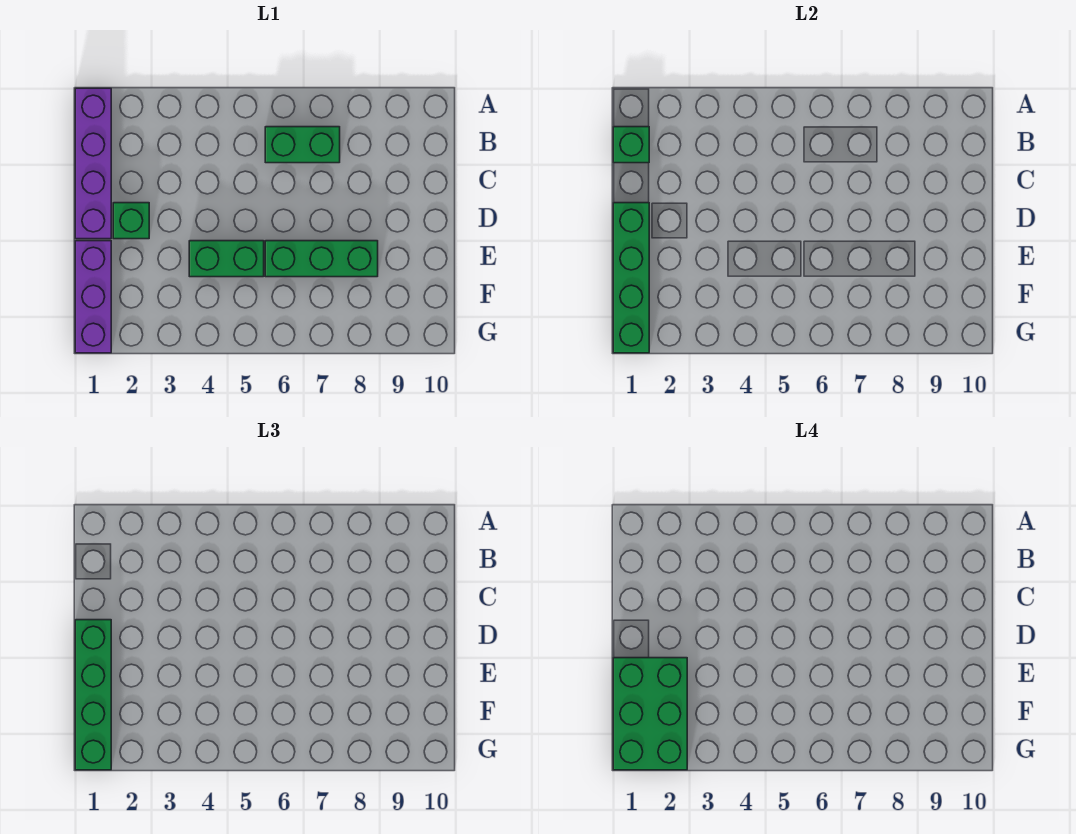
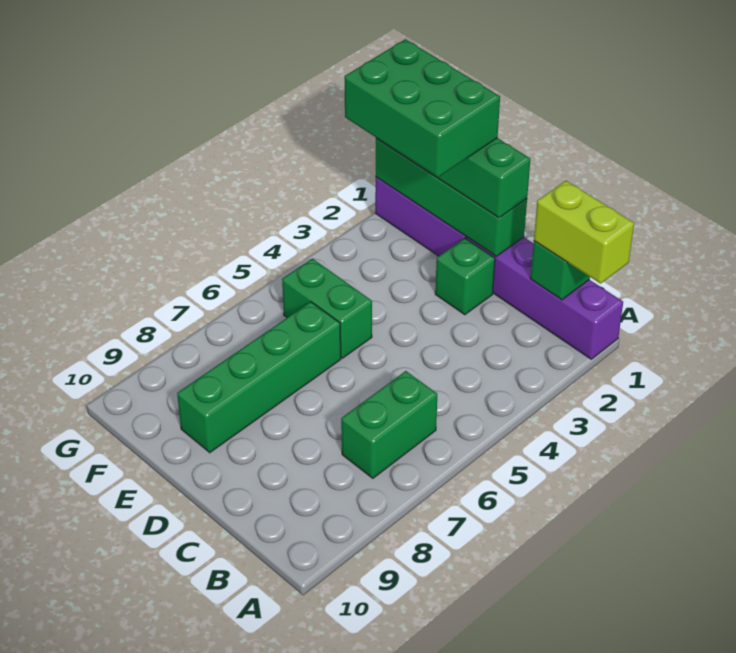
none -> lime 1x2 brick [534,181,634,284]
green 1x2 brick [189,241,264,277] -> green 1x2 brick turned to [282,259,372,358]
green 1x3 brick [265,241,378,277] -> green 1x4 brick [177,302,341,453]

